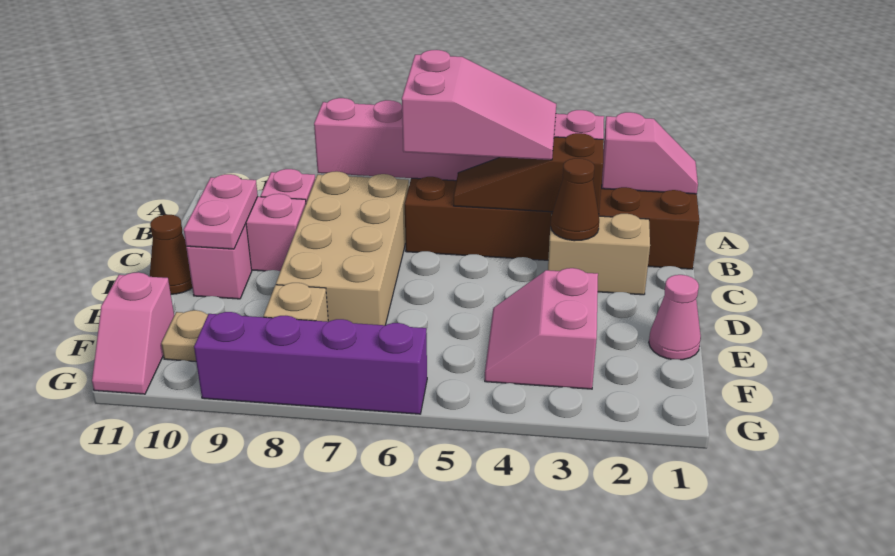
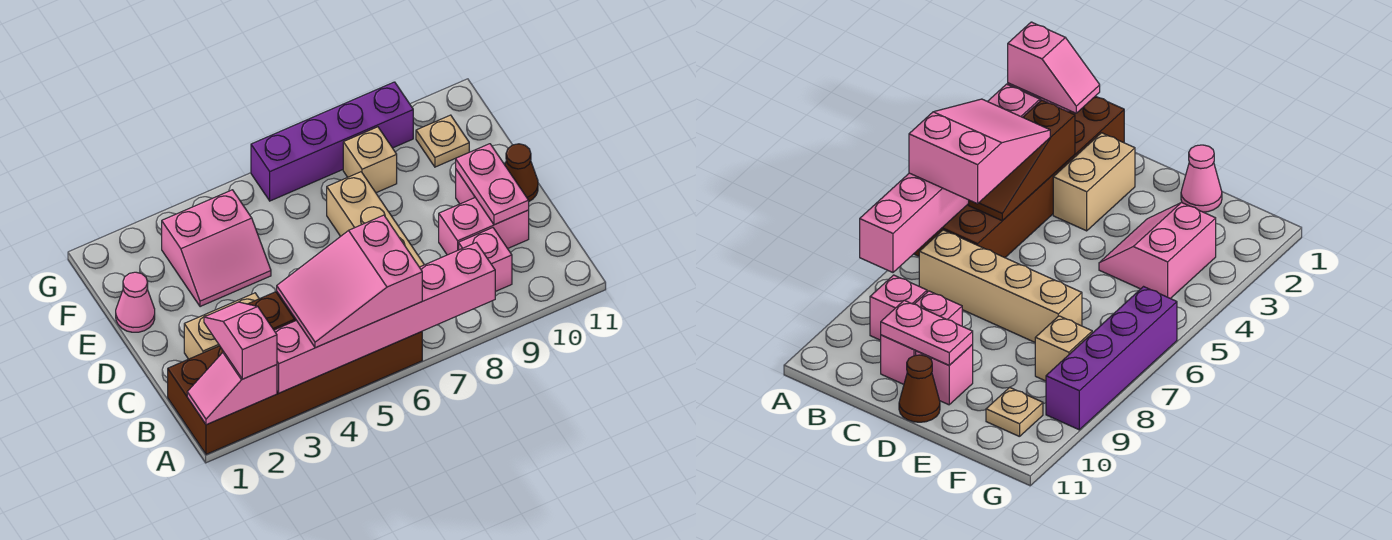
tan 2x4 brick [276,171,409,325] -> tan 1x4 brick [327,172,424,267]
brown 1x1 cone [551,158,599,241] -> none
pink 2x2 slope [485,268,598,389] -> pink 2x2 slope turned to [162,190,271,307]
pink 1x2 slope [92,272,174,394] -> pink 1x2 slope moved to [204,302,277,379]

